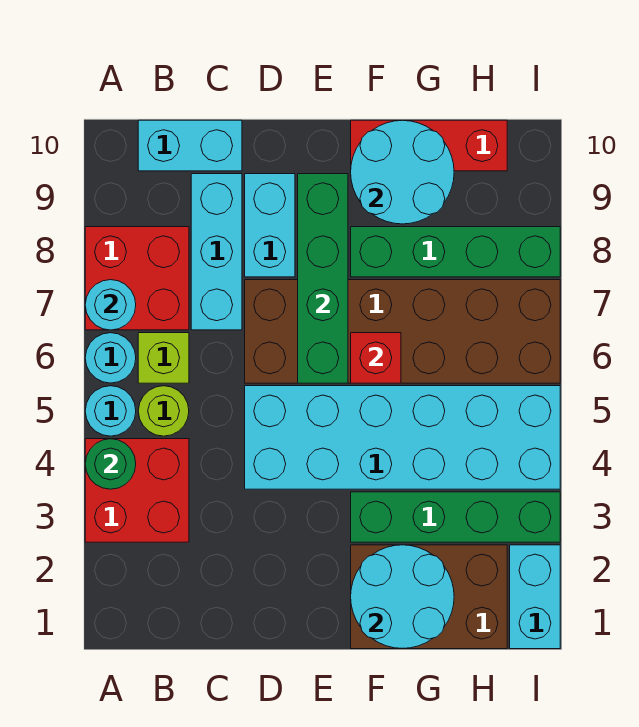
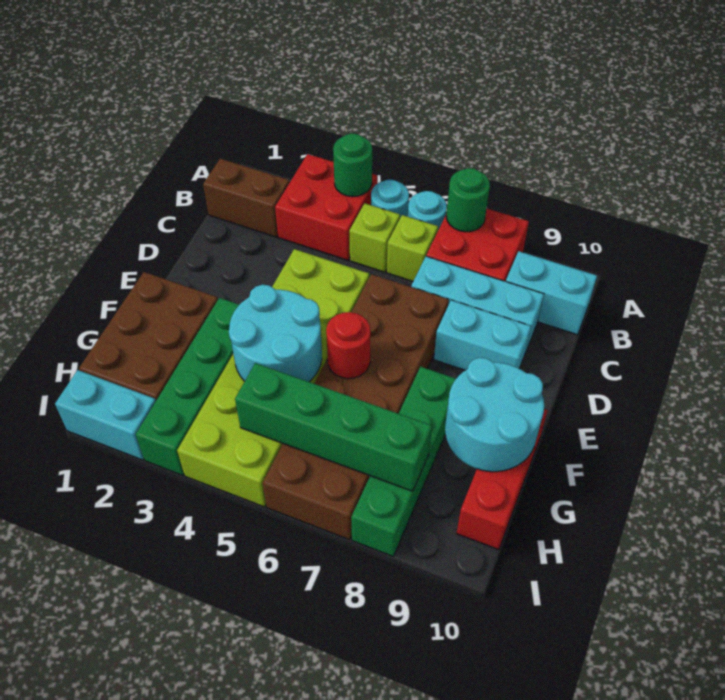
cyan 1x1 round brick [85,280,136,330] -> green 1x1 round brick [446,168,490,232]
none -> brown 1x2 brick [203,159,290,237]
lime 1x1 round brick [138,386,189,436] -> lime 1x1 brick [349,203,400,272]
cyan 1x2 brick [138,120,242,171] -> cyan 1x2 brick turned to [506,251,597,335]
cyan 2x6 brick [245,386,560,489] -> lime 2x6 brick [177,249,369,507]
green 1x4 brick [298,174,348,383] -> green 1x4 brick moved to [235,363,432,491]
cyan 2x2 round brick [351,545,454,649] -> cyan 2x2 round brick moved to [229,285,322,382]
red 1x1 brick [351,333,401,383] -> red 1x1 round brick [326,312,371,379]

